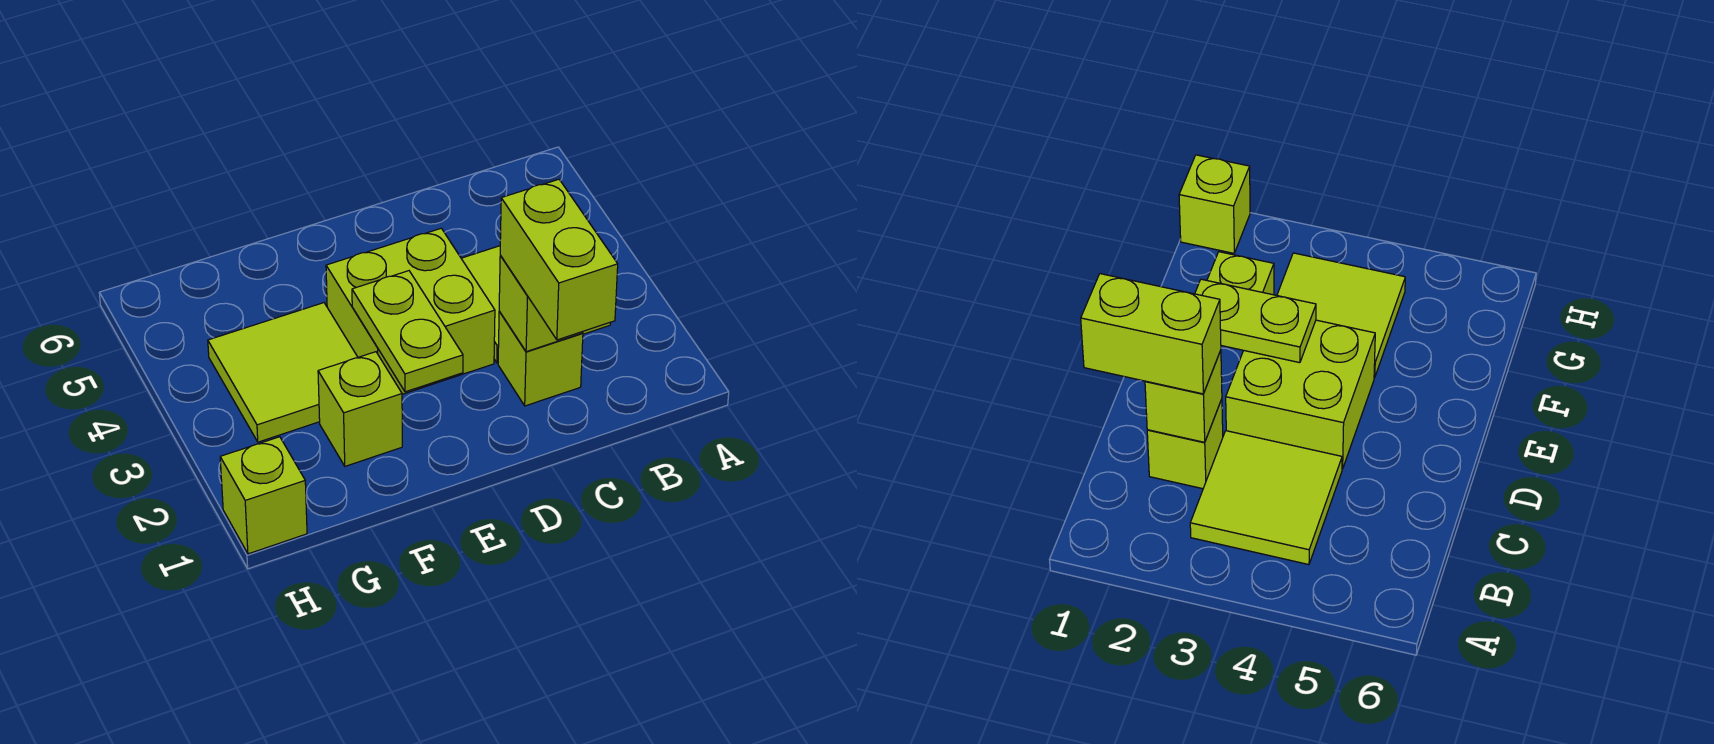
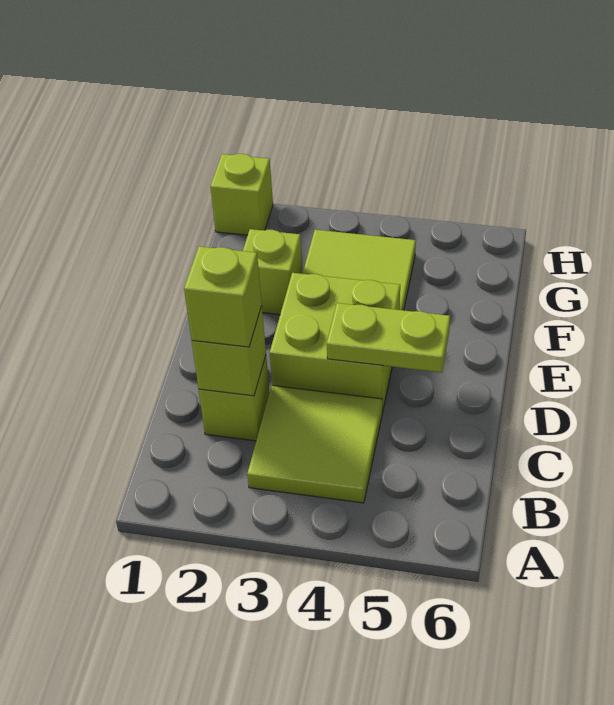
lime 1x2 brick [500,179,618,340] -> lime 1x1 brick [184,246,262,347]
lime 1x2 plate [352,271,463,392] -> lime 1x2 plate moved to [327,303,450,372]

